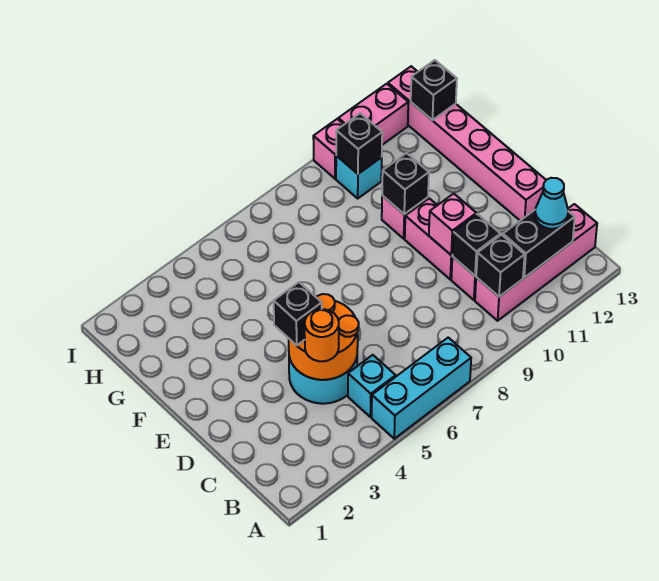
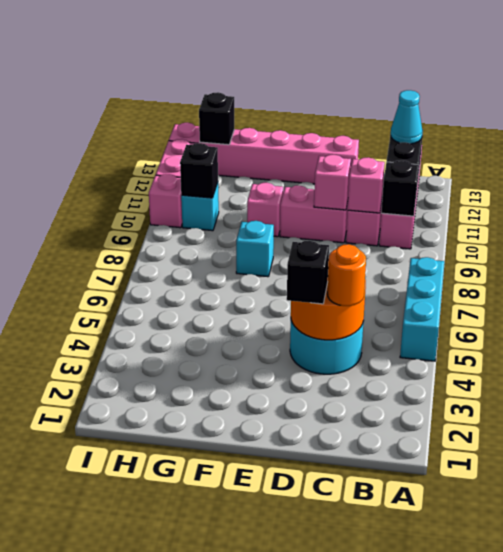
cyan 1x1 brick [348,355,396,417] -> cyan 1x1 brick moved to [236,221,274,277]
black 1x1 brick [452,214,500,276] -> pink 1x1 brick [348,157,385,213]
black 1x1 brick [382,153,429,214] -> none

